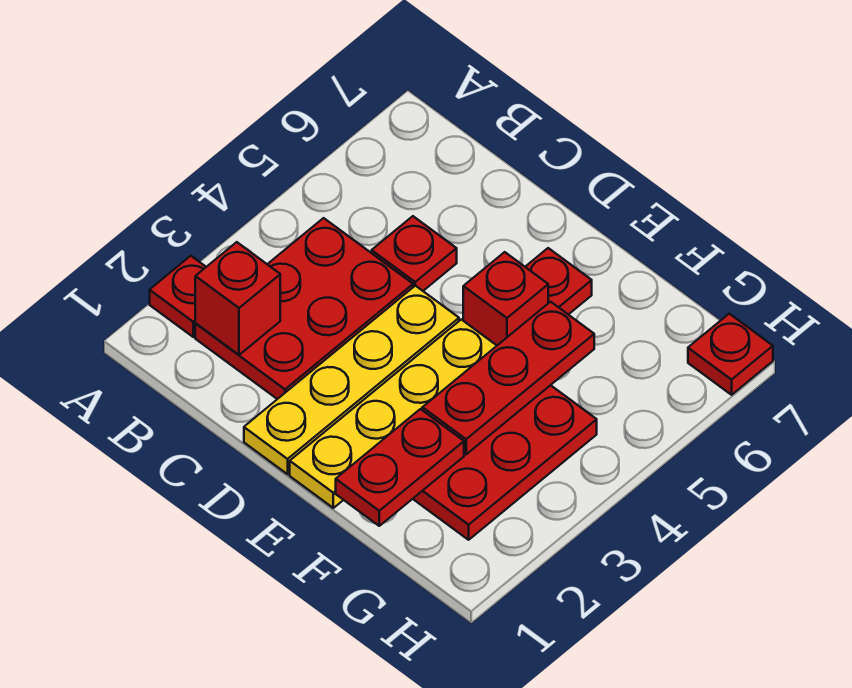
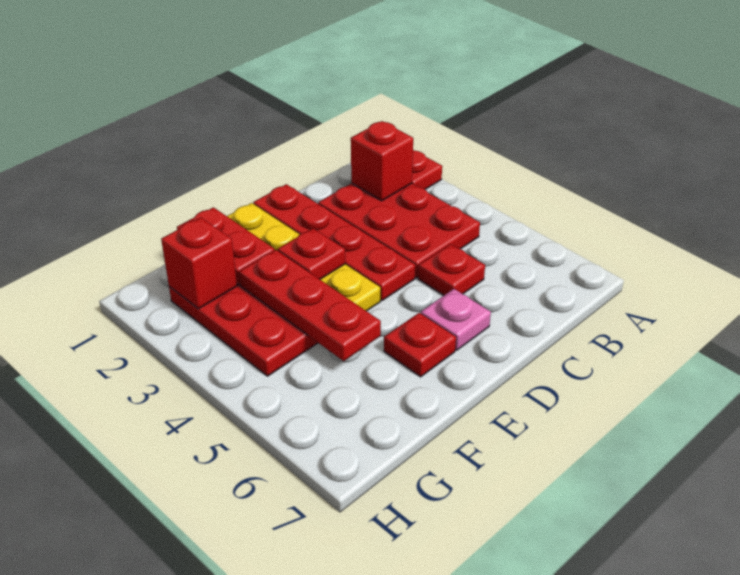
yellow 1x4 plate [244,286,459,474] -> red 1x4 plate [253,184,415,301]
none -> pink 1x1 plate [421,289,491,350]
red 1x1 brick [463,252,548,345] -> red 1x1 brick moved to [161,218,237,309]
red 1x1 plate [688,314,773,395] -> red 1x1 plate moved to [278,228,345,279]

